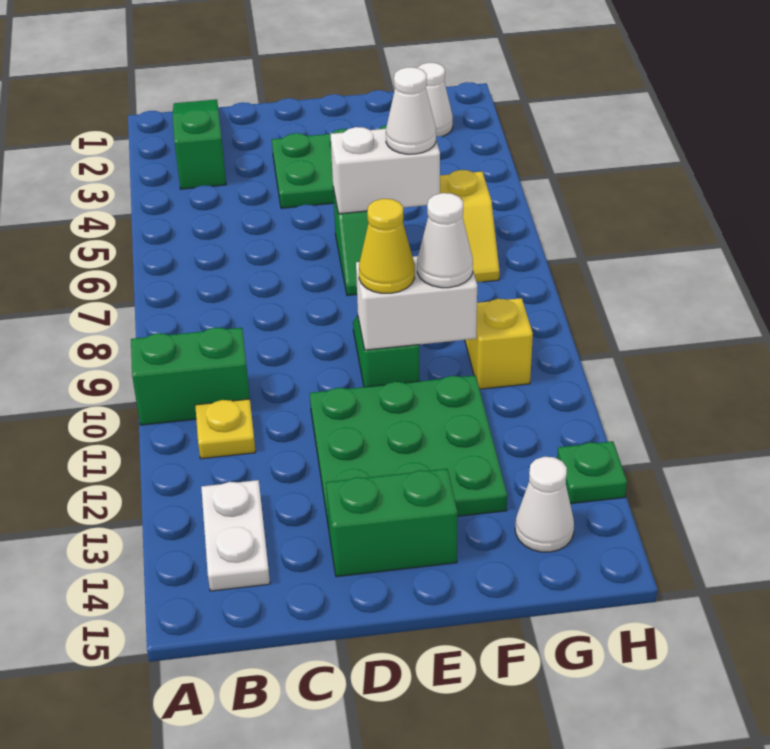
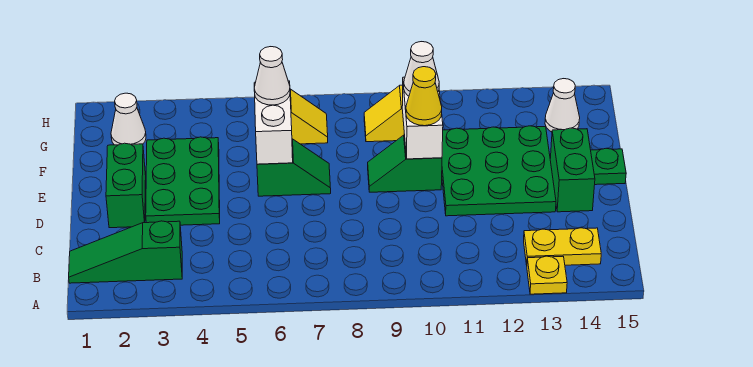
green 1x2 brick [131,327,250,425] -> green 1x2 brick moved to [106,143,146,228]
yellow 1x1 plate [195,399,256,459] -> yellow 1x1 plate moved to [527,256,567,294]
white 1x2 plate [201,480,270,591] -> yellow 1x2 plate [524,228,601,265]
green 1x1 plate [557,441,627,504] -> green 1x1 plate moved to [591,148,626,185]

